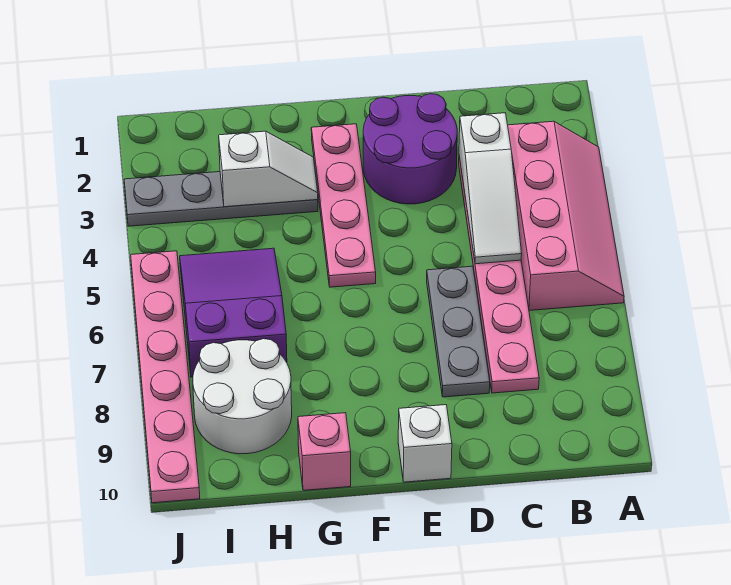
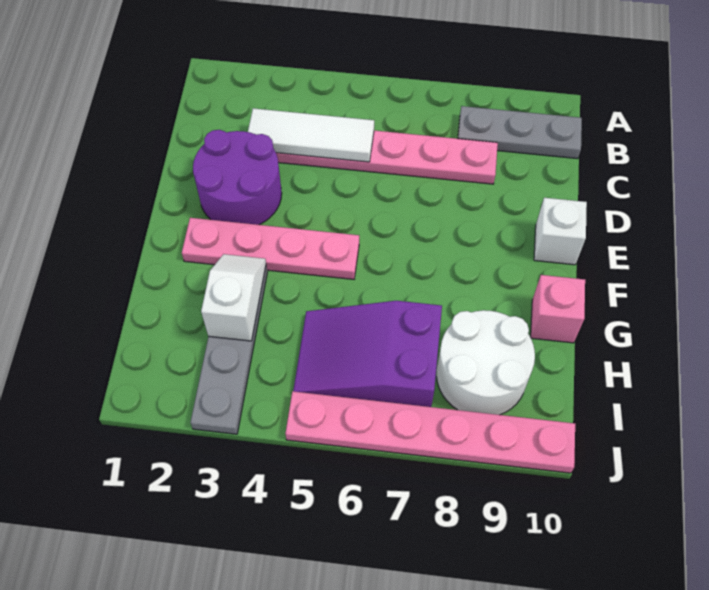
pink 2x4 slope [508,121,624,311] -> none
white 1x3 slope [459,113,522,264] -> white 1x3 tile [248,108,374,162]
grey 1x3 plate [427,266,490,397] -> grey 1x3 plate moved to [458,106,582,159]

